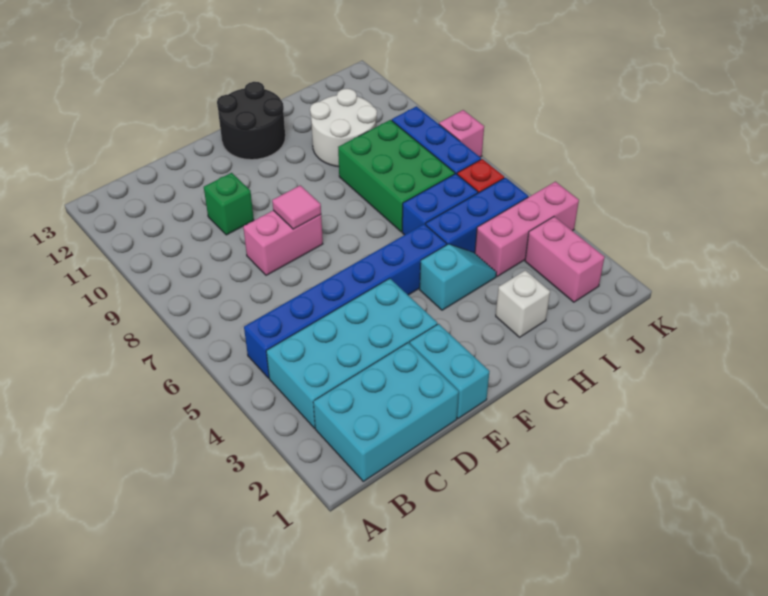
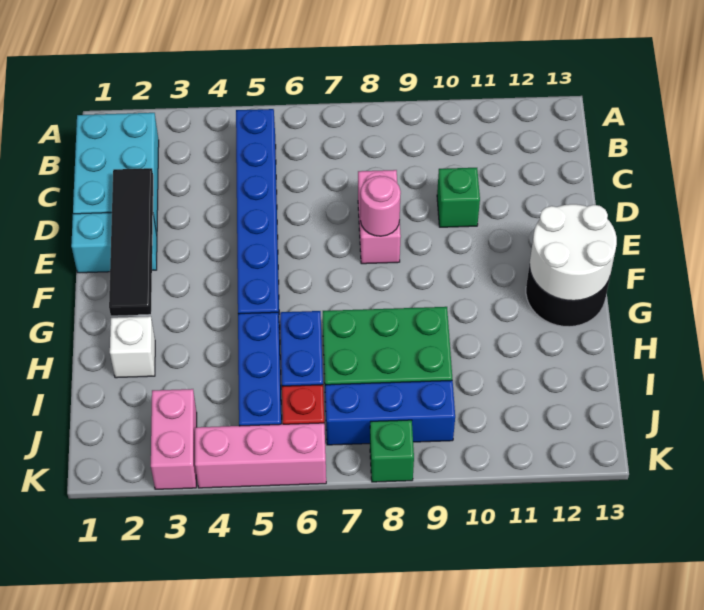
cyan 2x4 brick [266,278,437,428] -> none
none -> black 1x4 tile [109,168,153,316]
pink 1x1 tile [272,185,321,229] -> pink 1x1 round brick [360,176,401,236]
cyan 1x2 slope [420,244,496,310] -> none
white 2x2 round brick [310,89,377,167] -> white 2x2 round brick moved to [530,204,617,301]
pink 1x3 brick [475,182,579,276] -> pink 1x3 brick turned to [195,423,326,488]
pink 1x2 brick [525,217,605,302] -> pink 1x2 brick turned to [151,389,197,489]
pink 1x1 brick [439,110,484,157] -> green 1x1 brick [370,420,414,482]

